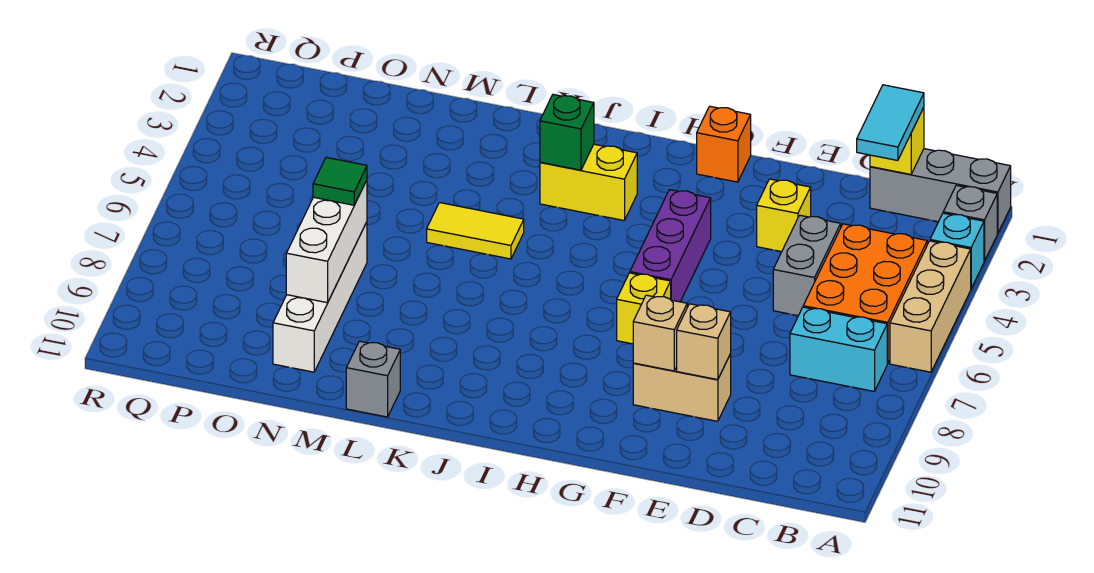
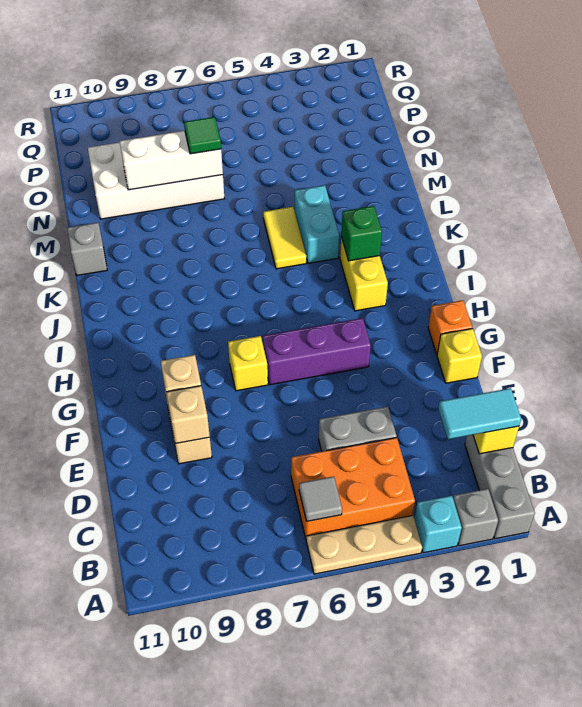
tan 1x3 brick [890,241,971,372] -> tan 1x3 plate [306,516,422,574]
none -> grey 1x1 tile [299,476,342,521]
cyan 1x2 brick [790,307,887,391] -> cyan 1x2 brick moved to [295,185,339,263]
yellow 1x1 brick [757,179,811,252] -> yellow 1x1 brick moved to [437,328,482,383]
white 1x4 brick [273,222,367,372] -> white 2x4 brick [88,142,224,219]

